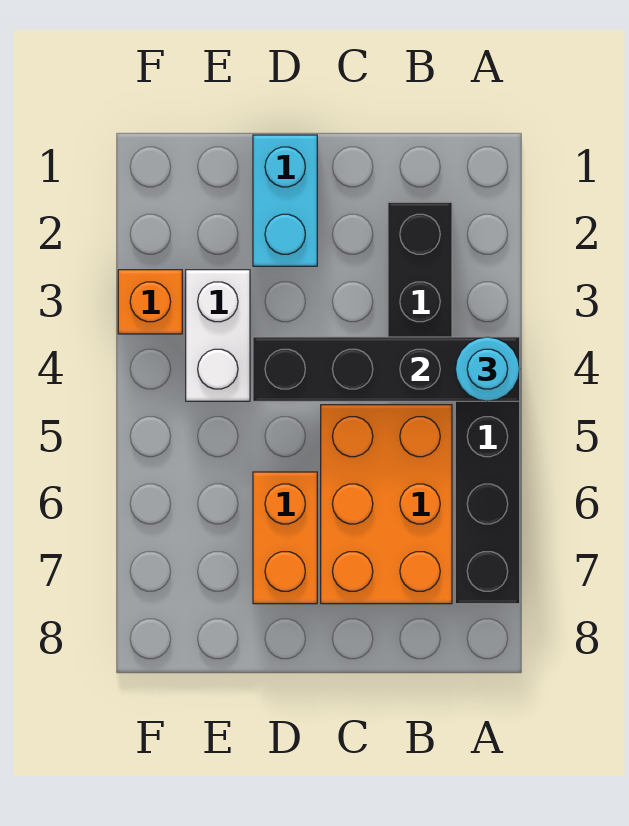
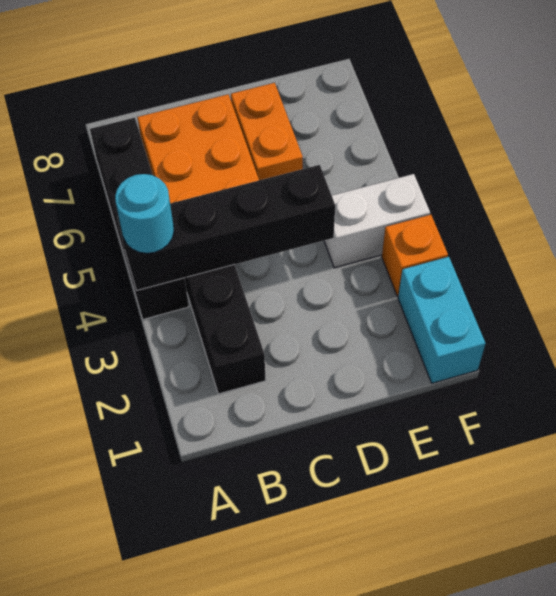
cyan 1x2 brick [253,135,317,266] -> cyan 1x2 brick moved to [398,257,485,383]
white 1x2 brick [186,270,250,401] -> white 1x2 brick turned to [324,174,430,268]

